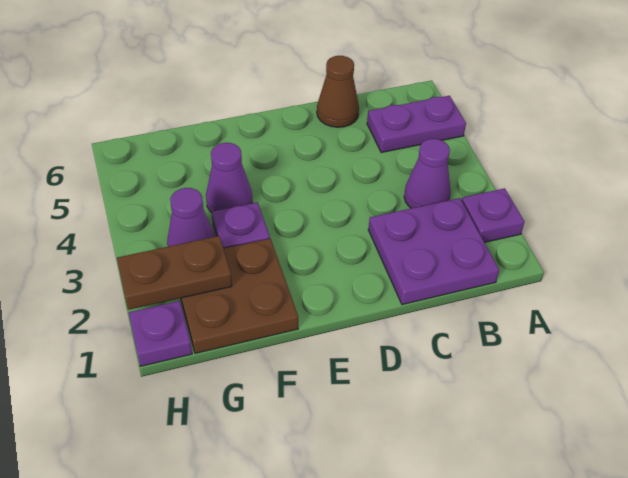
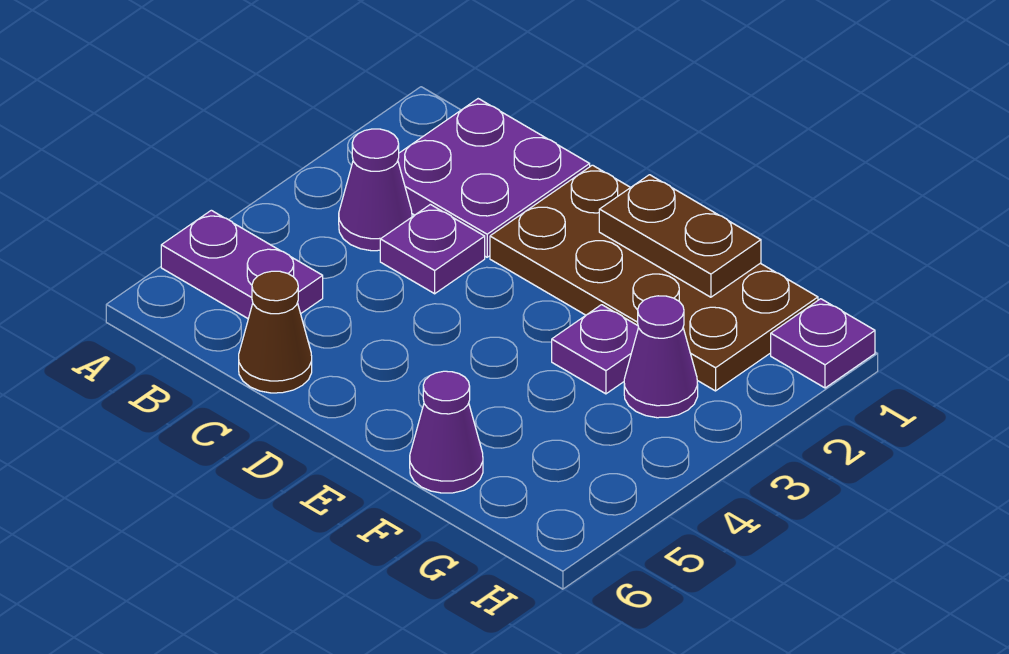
purple 1x1 plate [462,188,524,242] -> purple 1x1 plate moved to [380,204,485,294]
brown 2x2 plate [181,239,298,353] -> brown 2x4 plate [490,165,818,391]
purple 1x1 cone [206,143,252,213] -> purple 1x1 cone moved to [410,371,483,493]
brown 1x2 plate [117,236,232,310] -> brown 1x2 plate moved to [599,175,761,297]

